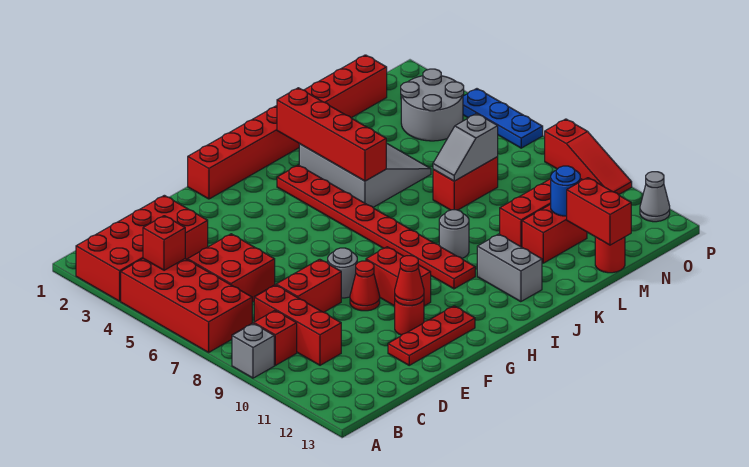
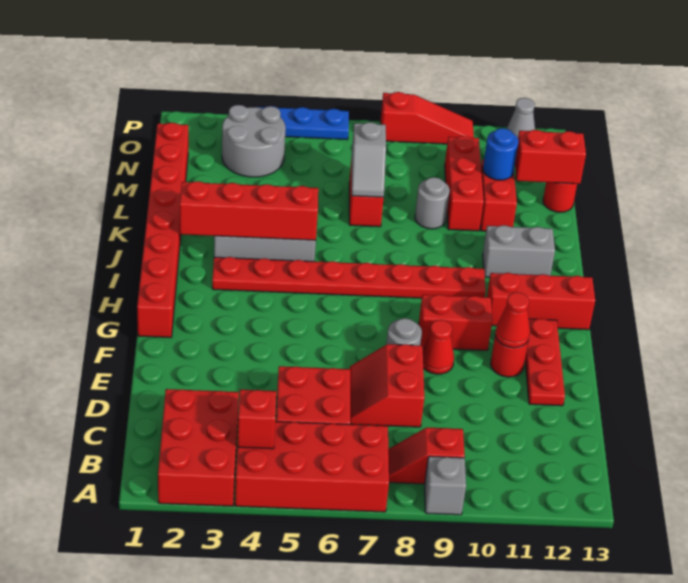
red 2x4 brick [76,195,208,301] -> red 2x3 brick [158,389,239,506]
red 1x3 brick [254,285,341,365] -> red 1x3 brick moved to [487,273,595,330]
grey 1x1 round brick [439,210,469,258] -> grey 1x1 round brick moved to [415,177,450,229]

